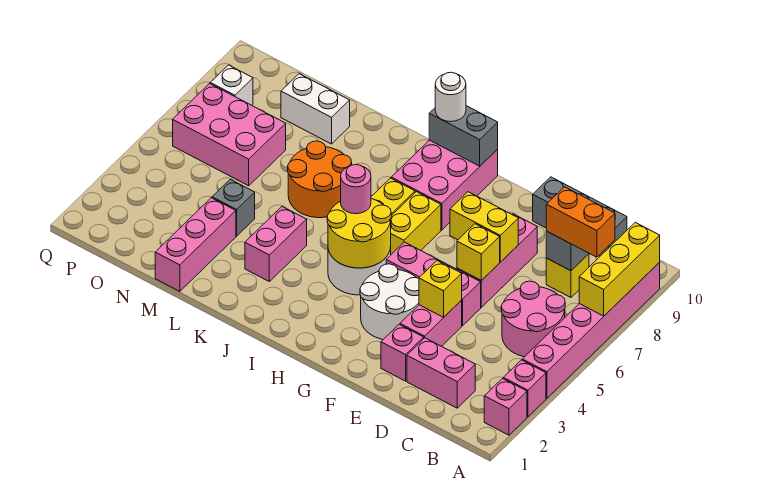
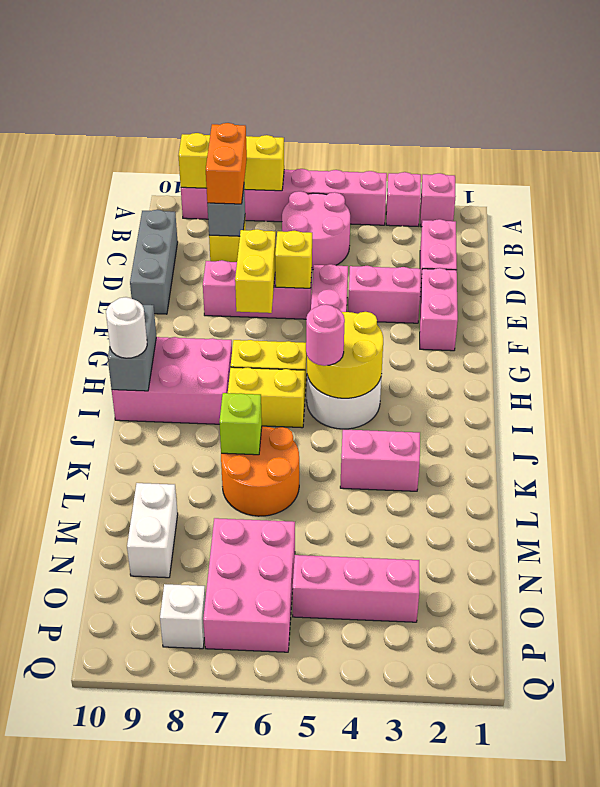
pink 1x1 brick [381,324,424,381] -> pink 1x2 brick [420,268,458,351]
yellow 1x1 brick [419,261,462,317] -> none
white 2x2 round brick [360,264,419,339] -> none
none -> lime 1x1 brick [219,393,262,455]
pink 1x3 brick [155,198,236,291] -> pink 1x3 brick moved to [293,555,419,622]
grey 1x1 brick [212,179,255,236] -> none

